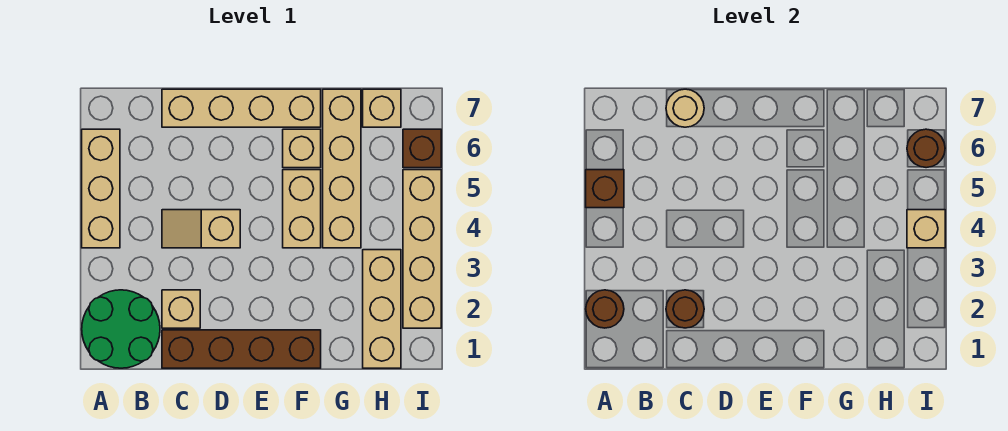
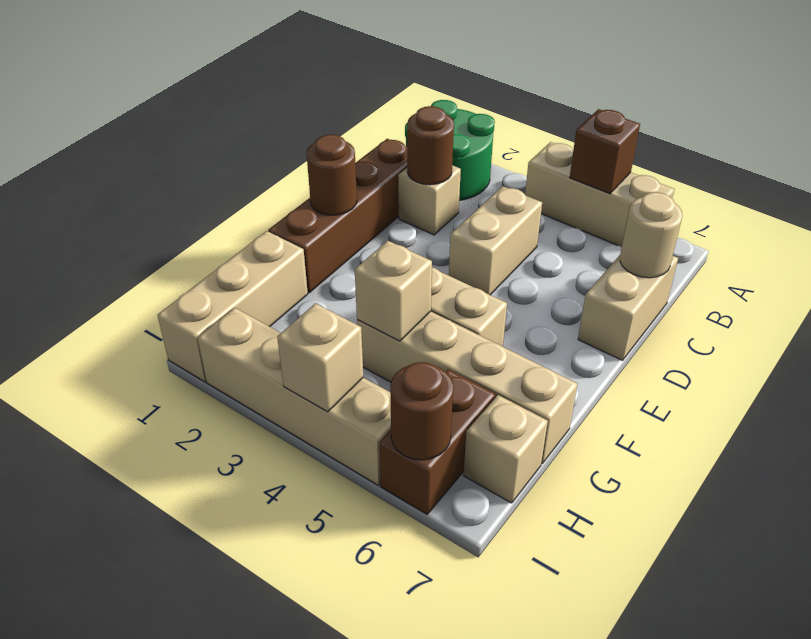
brown 1x1 round brick [586,290,624,328] -> brown 1x1 round brick moved to [306,135,357,215]
tan 1x2 slope [162,210,240,248] -> tan 1x2 brick [449,186,542,295]
tan 1x4 brick [162,89,321,127] -> tan 1x2 brick [578,255,678,360]
tan 1x1 brick [283,129,321,168] -> tan 1x1 brick moved to [355,241,432,341]
tan 1x3 brick [363,250,401,368] -> tan 1x3 brick turned to [158,231,308,382]
brown 1x1 brick [403,129,441,168] -> brown 1x2 brick [379,369,495,514]

